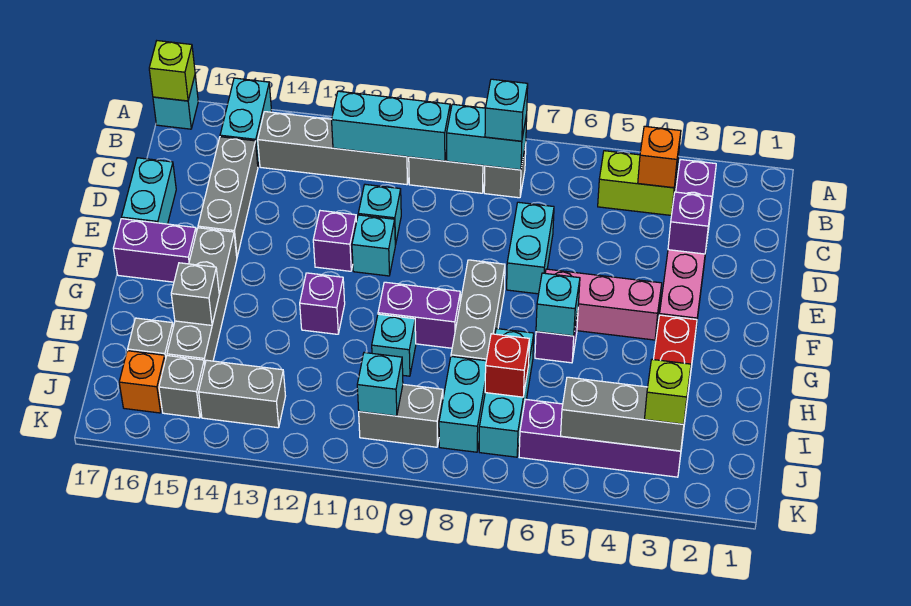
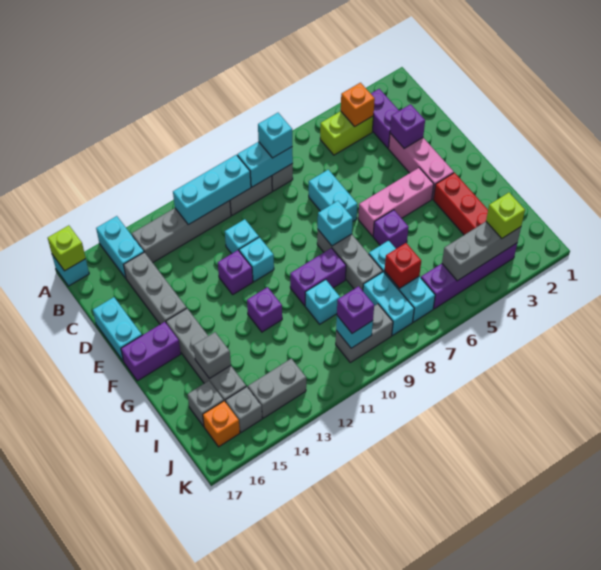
cyan 1x1 brick [536,273,580,336] -> cyan 1x1 brick moved to [318,201,353,246]
none -> purple 1x1 brick [337,286,374,333]

